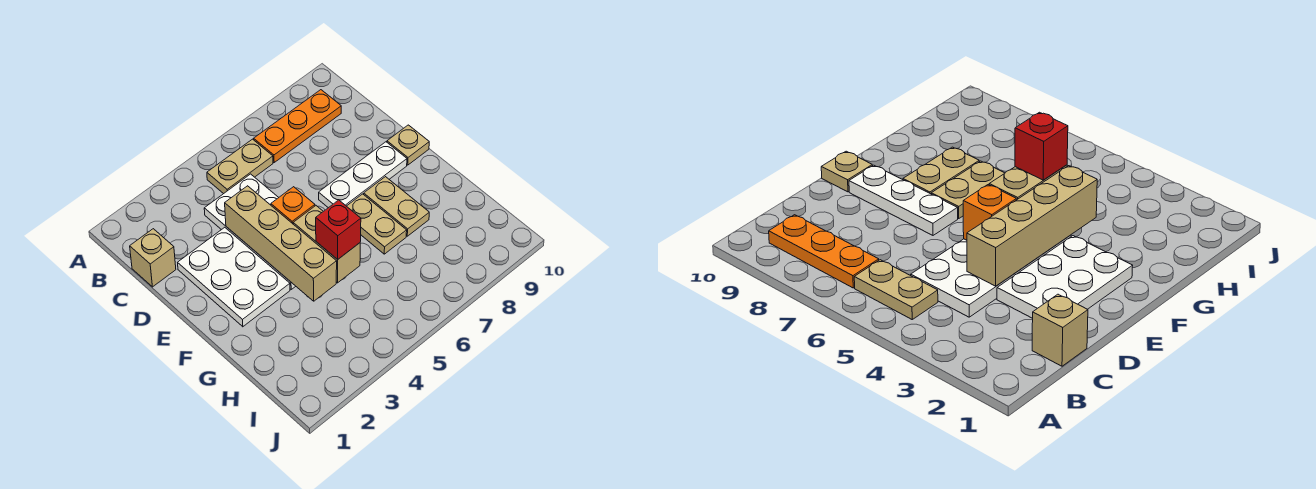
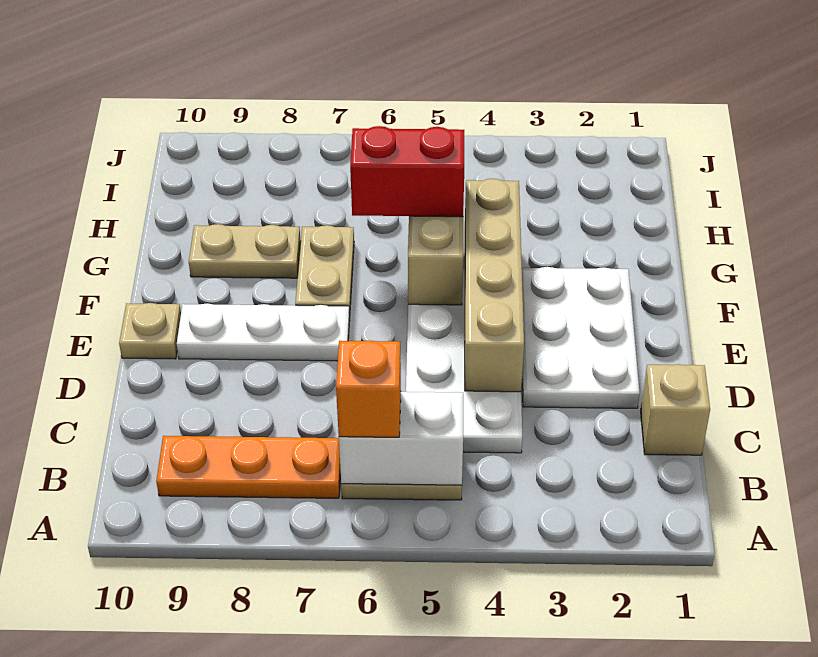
none -> white 1x2 brick [339,392,463,485]
orange 1x1 brick [271,187,315,224] -> orange 1x1 brick moved to [336,340,401,437]
tan 1x2 plate [364,177,429,236] -> tan 1x2 plate turned to [189,224,301,278]
red 1x1 brick [316,200,361,259] -> red 1x2 brick [350,126,464,217]

